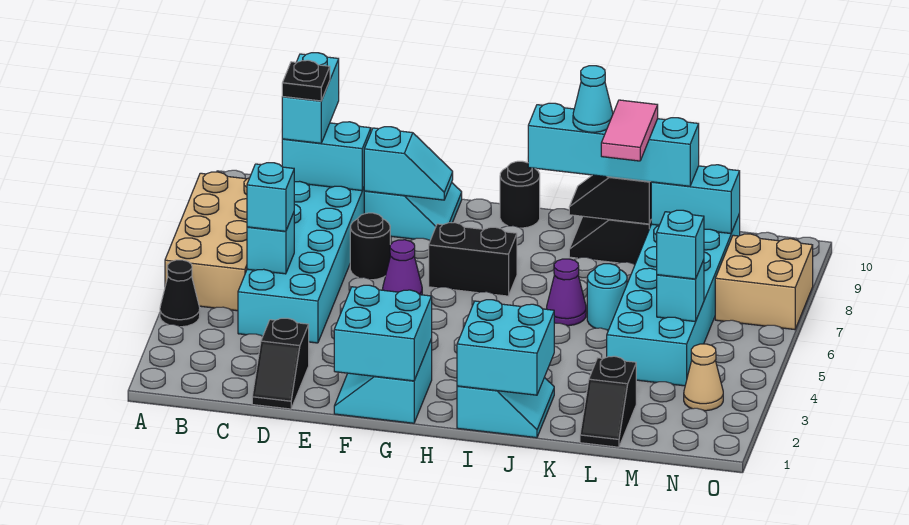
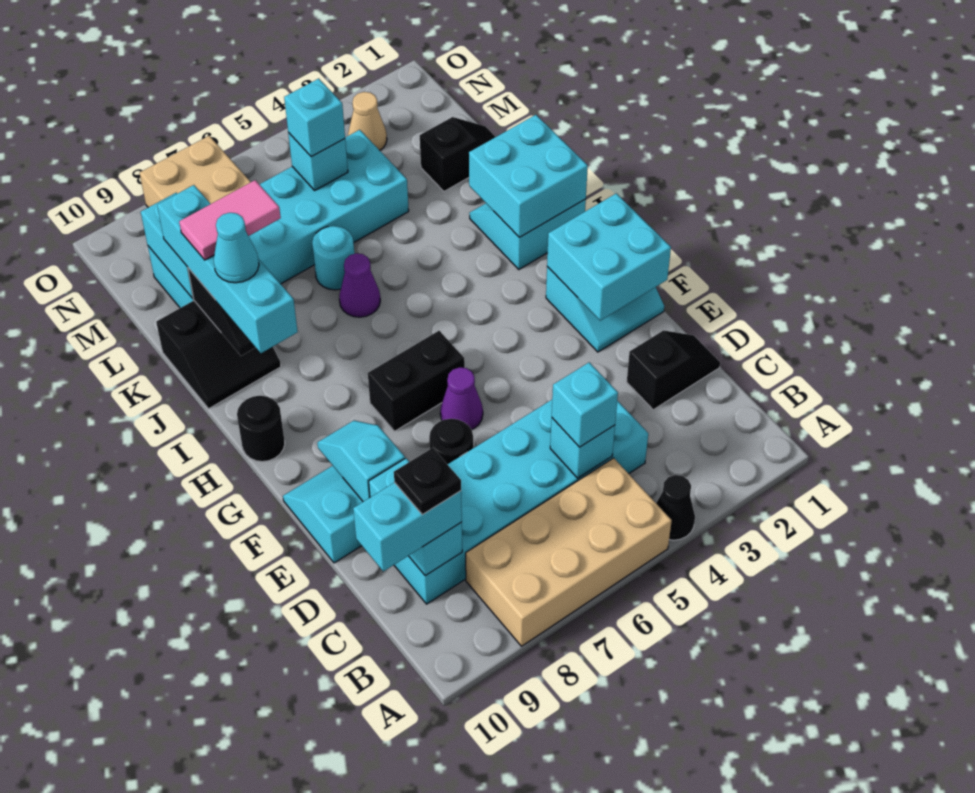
black 1x2 brick [429,223,517,296] -> black 1x2 brick turned to [368,331,465,431]

